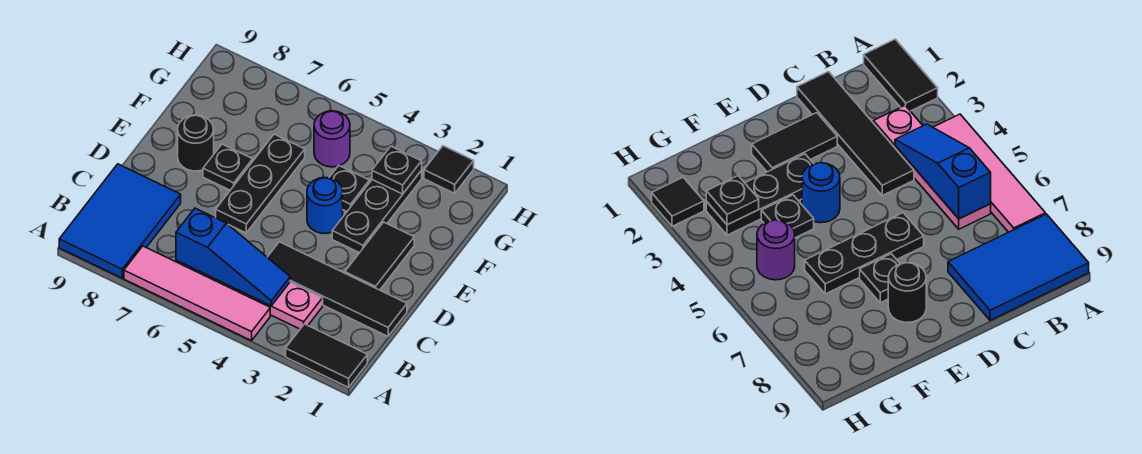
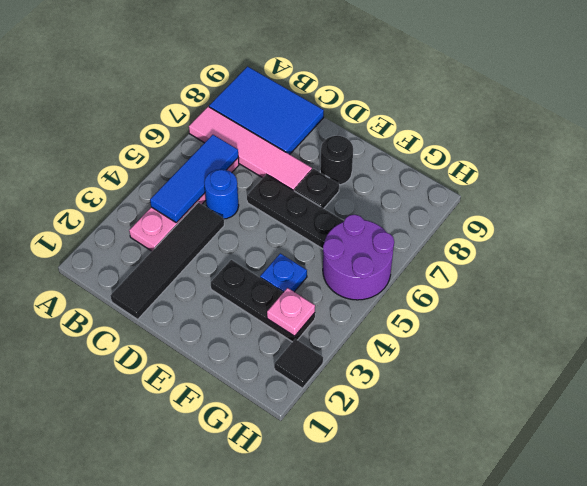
black 1x2 tile [286,324,367,387] -> none
pink 1x4 tile [124,246,270,341] -> pink 1x4 tile turned to [189,107,312,191]
blue 1x3 slope [176,208,290,306] -> blue 1x3 tile [150,135,238,223]
black 1x2 tile [345,222,414,290] -> none
blue 1x1 round brick [307,177,343,233] -> blue 1x1 round brick moved to [204,169,239,219]
black 1x1 plate [329,166,369,211] -> blue 1x1 plate [260,253,307,292]
black 1x1 plate [372,146,422,194] -> pink 1x1 plate [267,288,315,336]
purple 1x1 round brick [314,111,350,167] -> purple 2x2 round brick [323,215,394,300]

